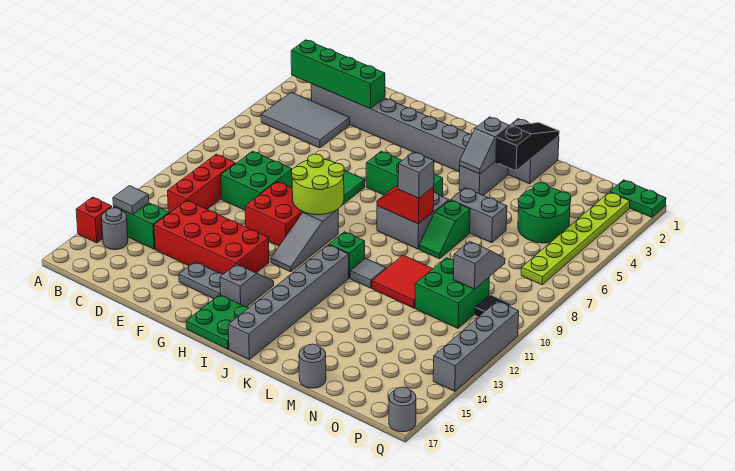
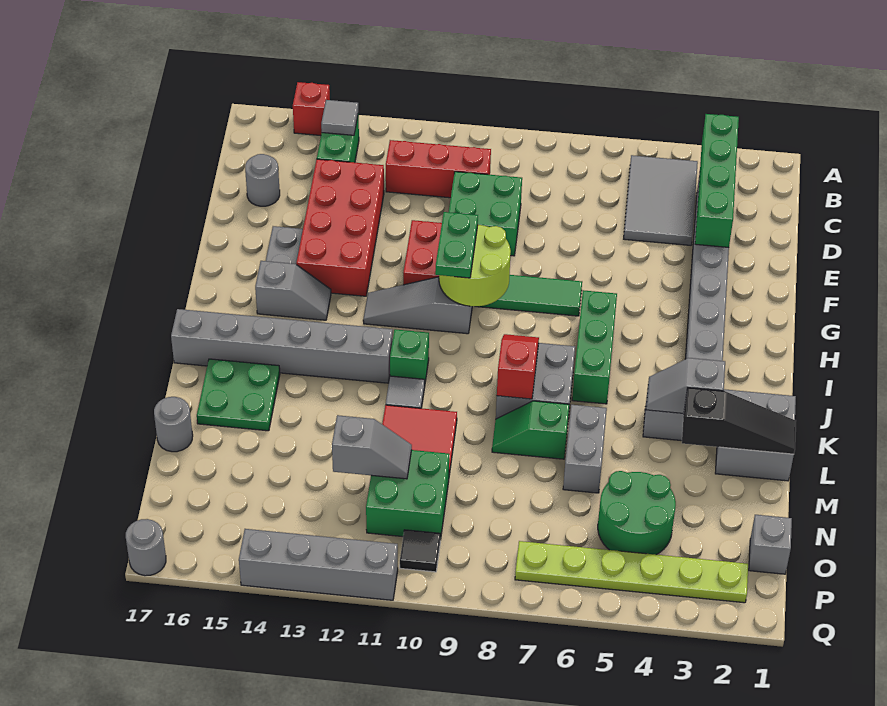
grey 1x1 round brick [102,208,128,250] -> grey 1x1 round brick moved to [245,154,280,206]
green 2x2 plate [186,295,248,349] -> green 2x2 plate moved to [197,359,280,431]
grey 1x1 brick [398,152,434,198] -> grey 1x1 brick moved to [749,515,792,574]
grey 1x2 slope [453,241,505,289] -> grey 1x2 slope moved to [332,415,412,479]
green 1x2 plate [610,180,666,217] -> green 1x2 plate moved to [435,212,478,278]

